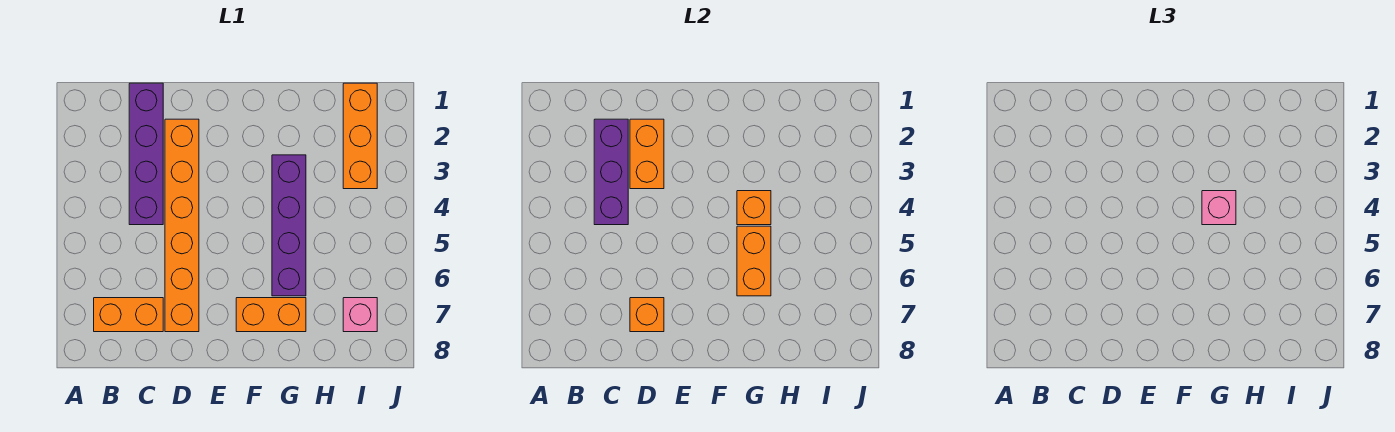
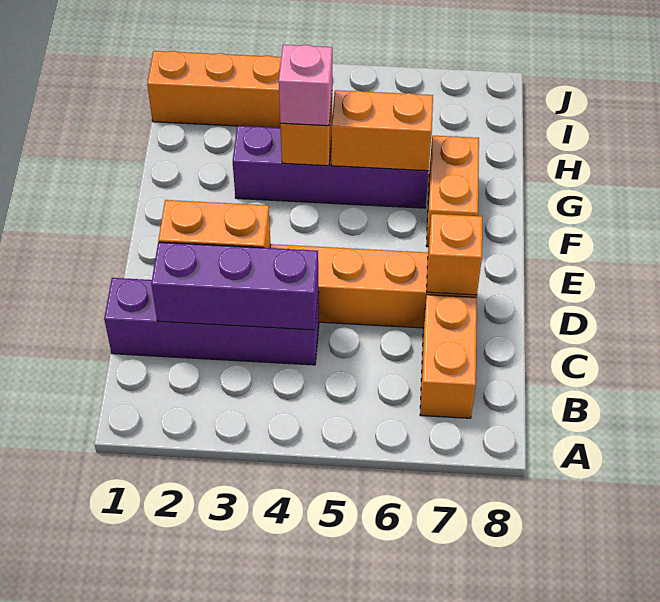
pink 1x1 brick [343,298,377,332] -> none

